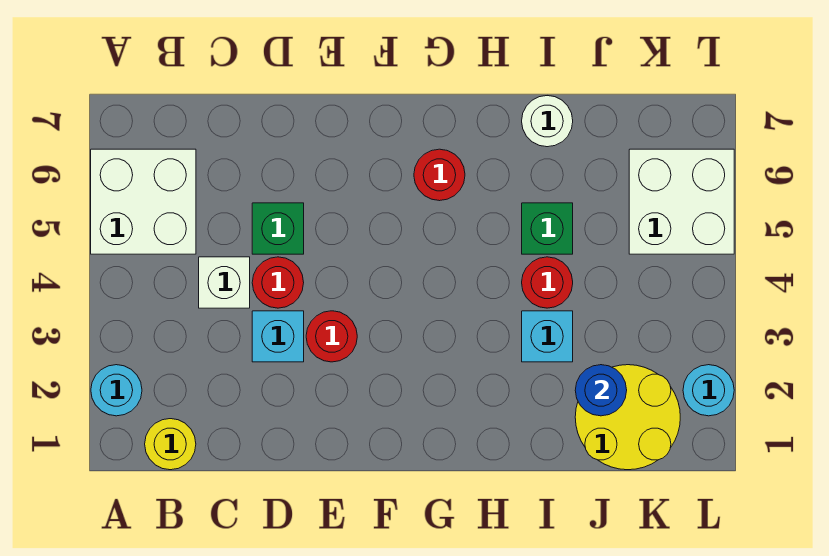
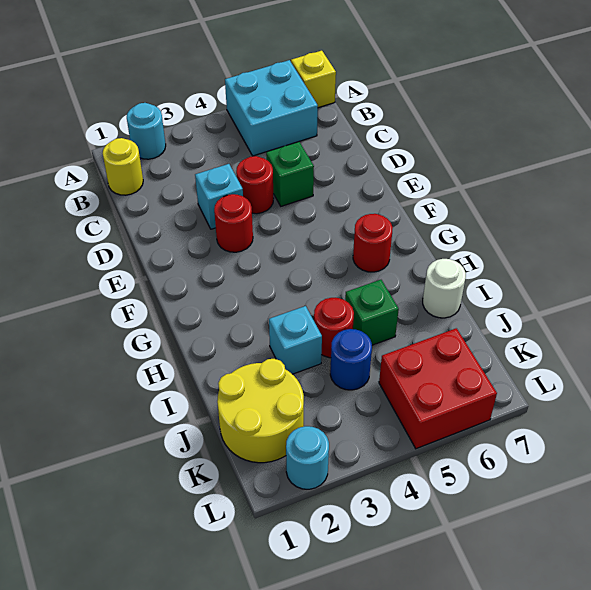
white 2x2 brick [91,149,196,254] -> cyan 2x2 brick [225,60,318,156]
none -> yellow 1x1 brick [291,51,336,108]
white 1x1 brick [199,257,250,308] -> none
blue 1x1 round brick [575,365,627,416] -> blue 1x1 round brick moved to [330,329,372,390]
white 2x2 brick [629,149,734,254] -> red 2x2 brick [379,328,497,449]

